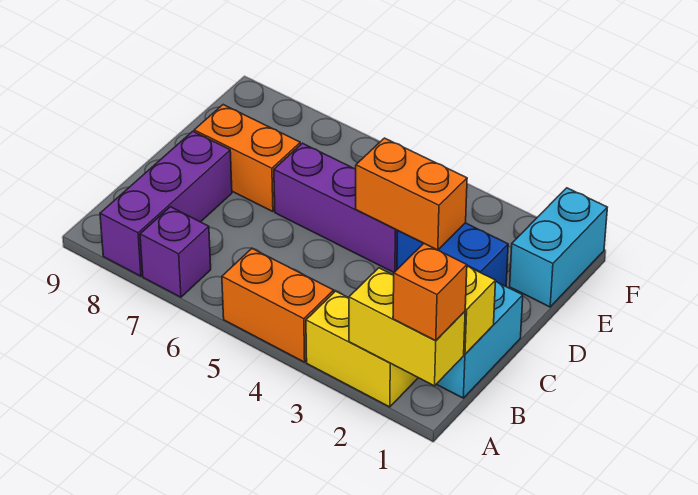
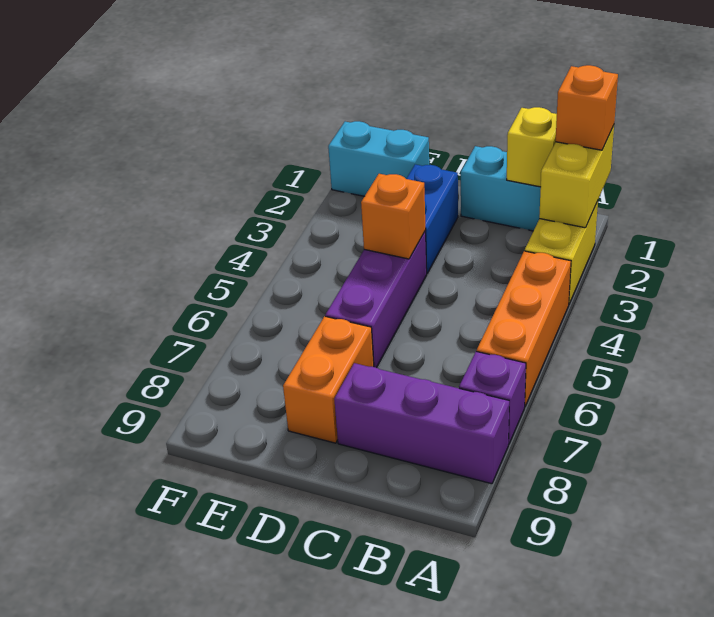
orange 1x2 brick [222,248,334,362] -> orange 1x3 brick [477,251,571,406]
orange 1x2 brick [356,138,467,250] -> orange 1x1 brick [361,174,426,259]

